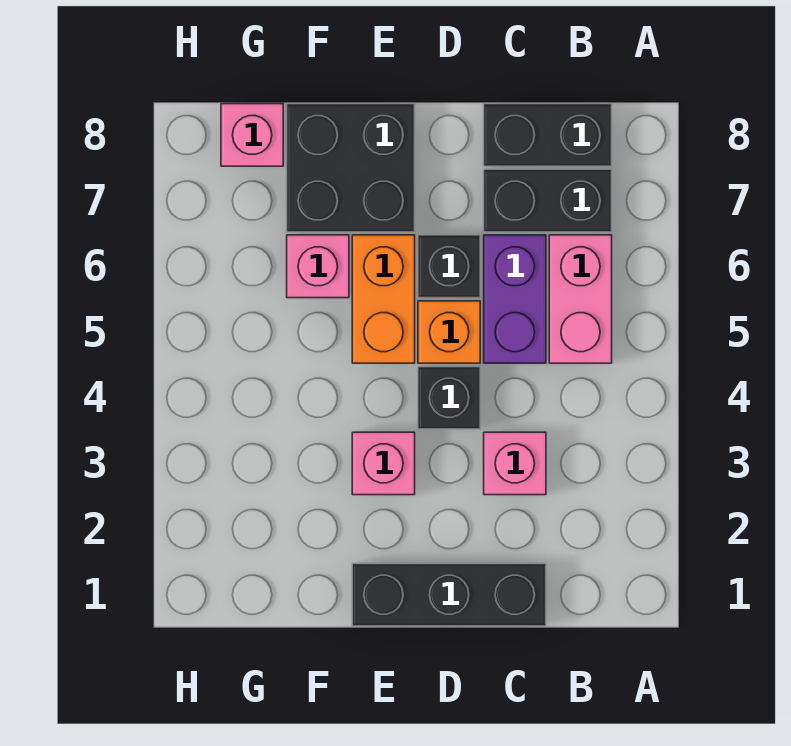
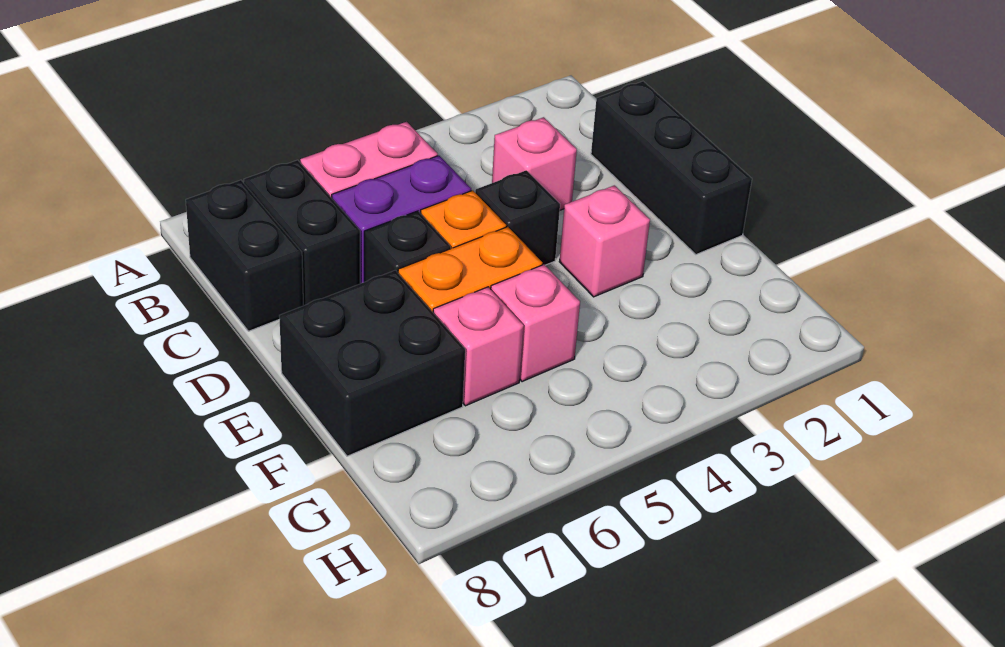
pink 1x1 brick [221,104,283,166] -> pink 1x1 brick moved to [491,265,580,382]

